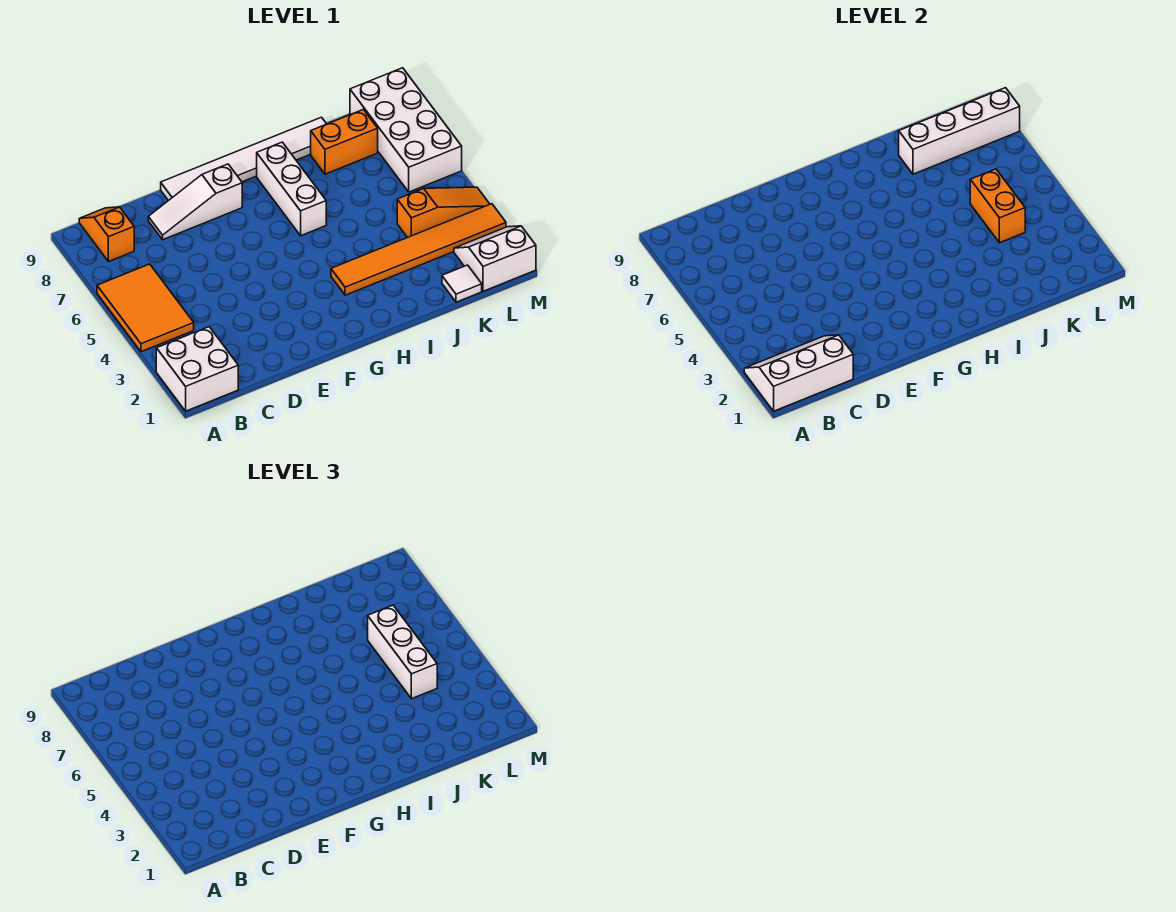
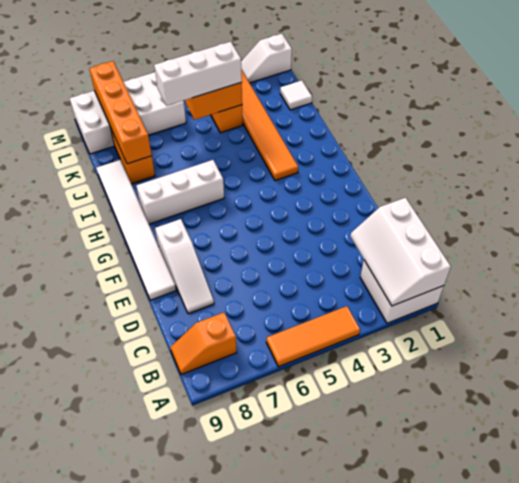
orange 2x3 tile [97,264,194,352] -> orange 1x3 tile [266,306,360,367]
white 1x4 brick [899,88,1020,174] -> orange 1x4 brick [89,61,152,164]
white 2x2 slope [454,226,536,291] -> white 1x2 slope [241,34,292,83]

